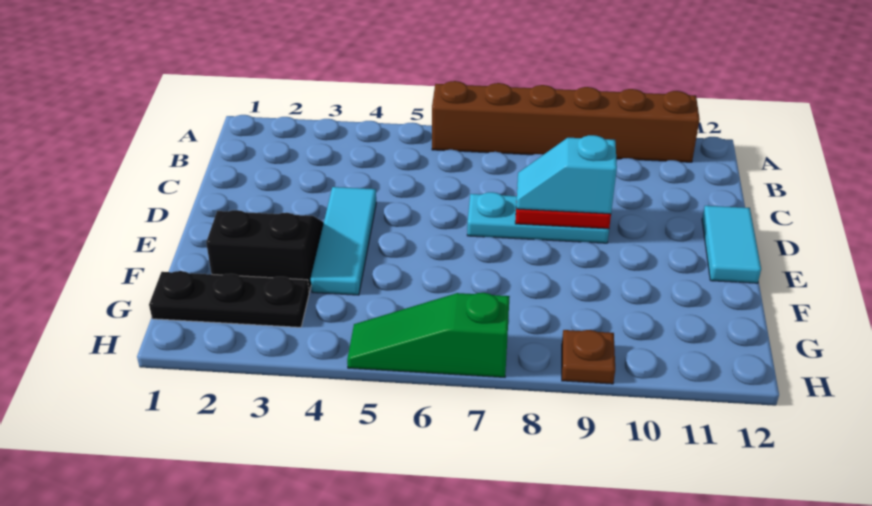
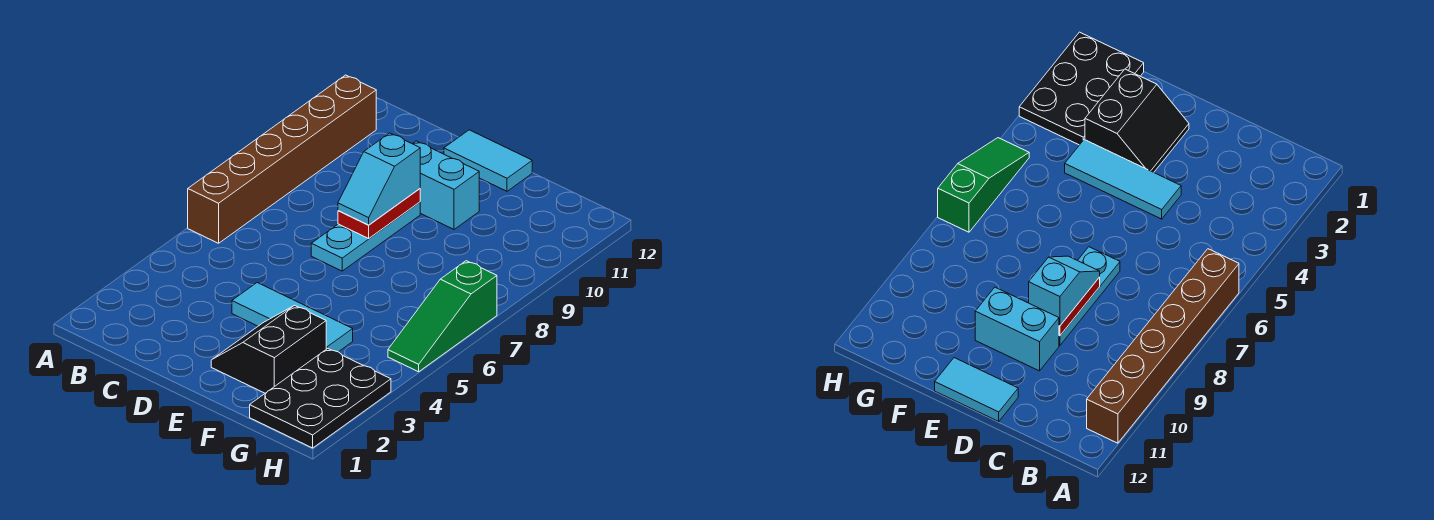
none -> cyan 1x2 brick [413,141,479,229]
black 1x3 plate [149,271,309,327] -> black 2x3 plate [250,348,391,448]
brown 1x1 plate [562,330,615,384] -> none

